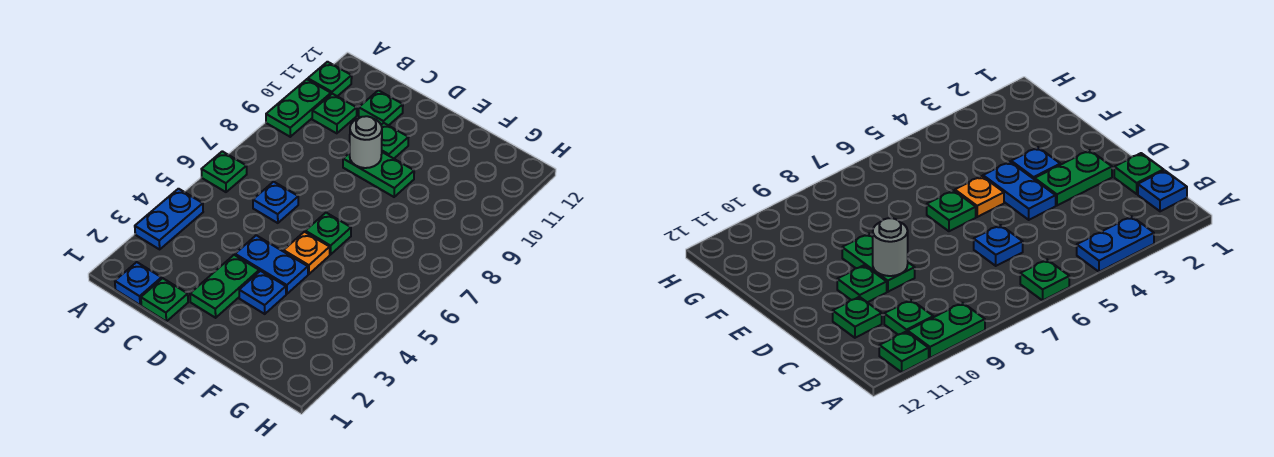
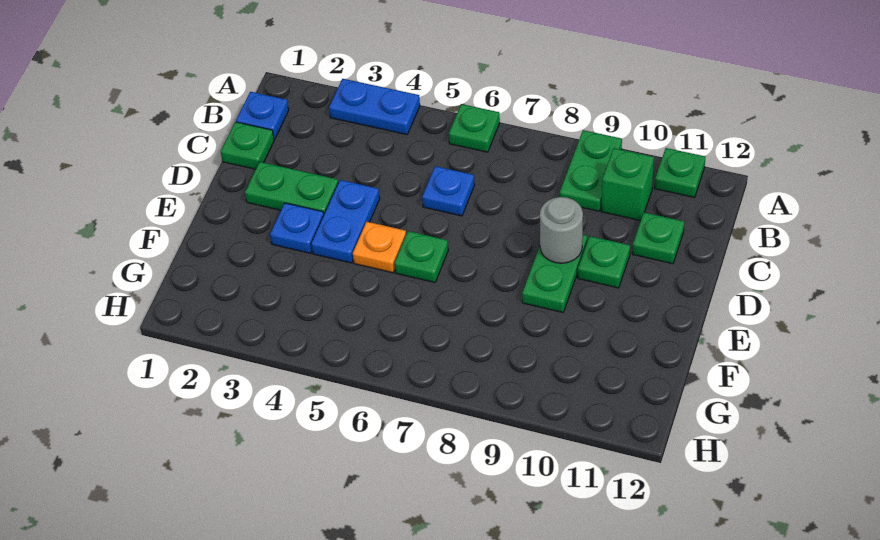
green 1x2 plate [266,79,331,137] -> green 1x2 plate turned to [560,130,622,211]
green 1x1 plate [312,94,357,133] -> green 1x1 brick [602,148,654,221]

